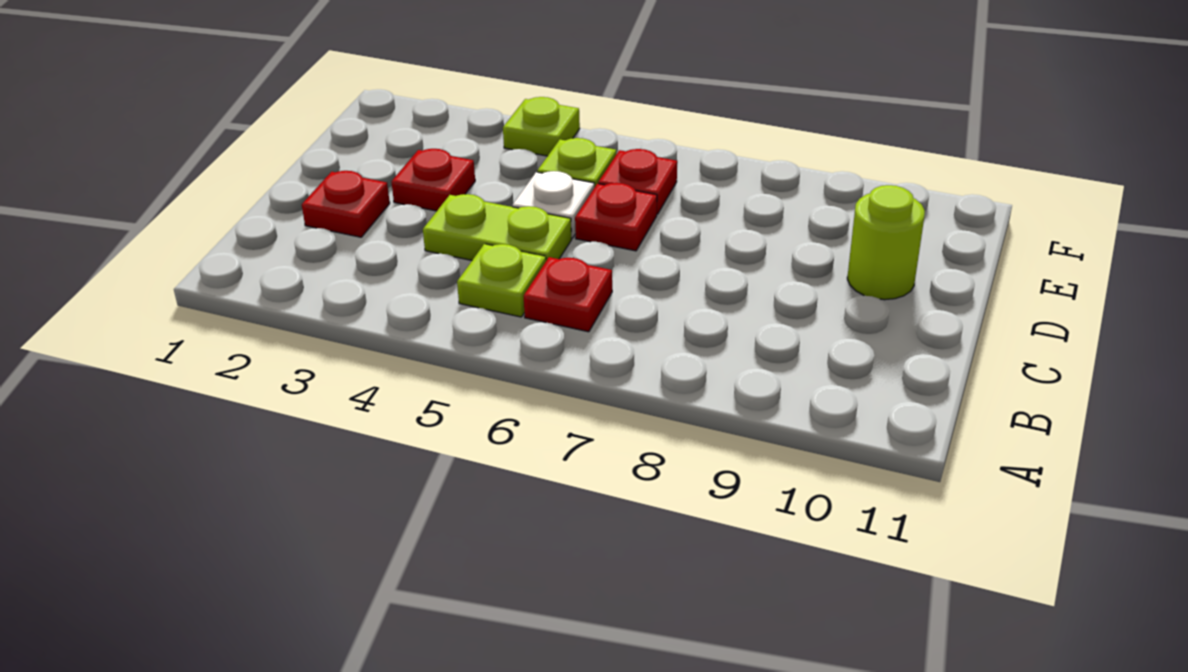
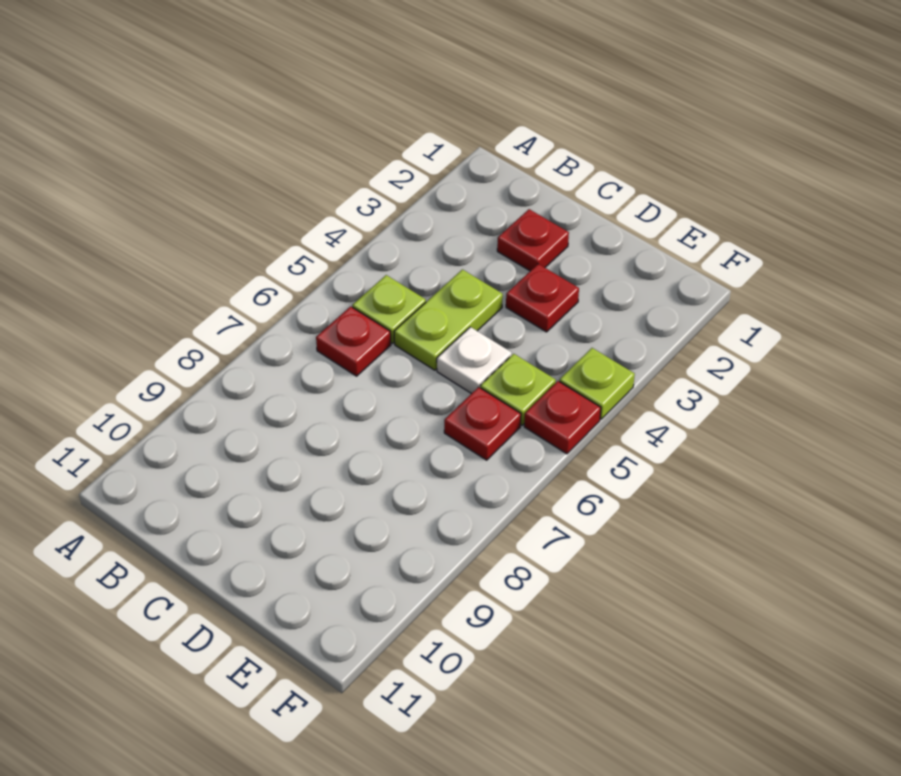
red 1x1 plate [575,183,657,251] -> red 1x1 plate moved to [524,381,601,454]
lime 1x1 round brick [847,185,925,300] -> none

